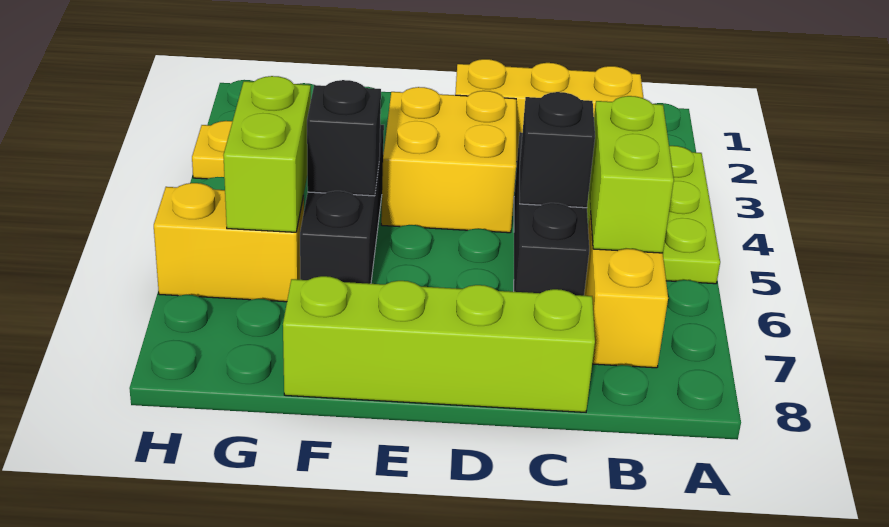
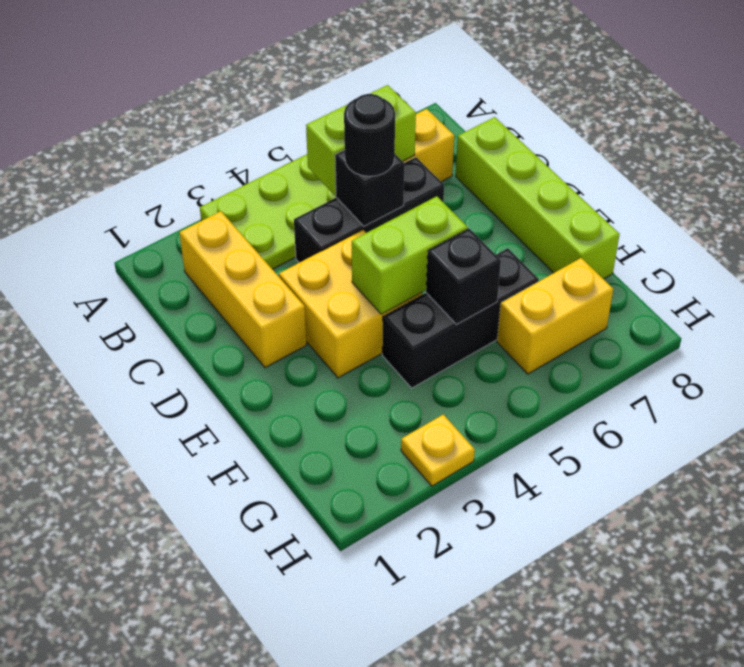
none -> black 1x1 round brick [344,94,395,176]
lime 1x2 brick [223,76,311,232] -> lime 1x2 brick moved to [352,196,468,314]
yellow 1x2 brick [154,183,304,302] -> yellow 1x2 brick turned to [497,258,613,374]

